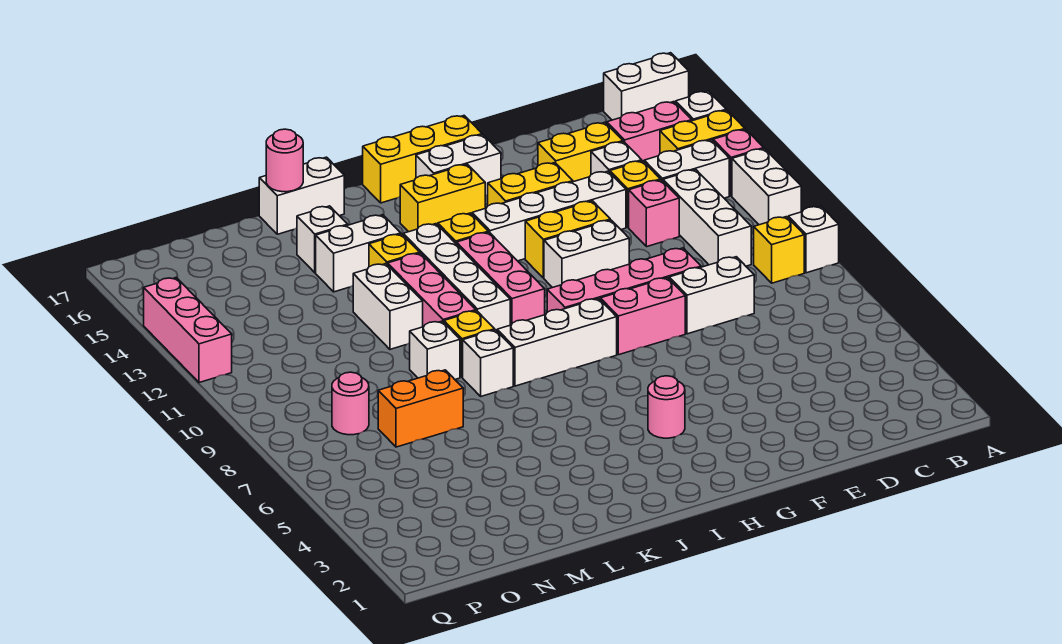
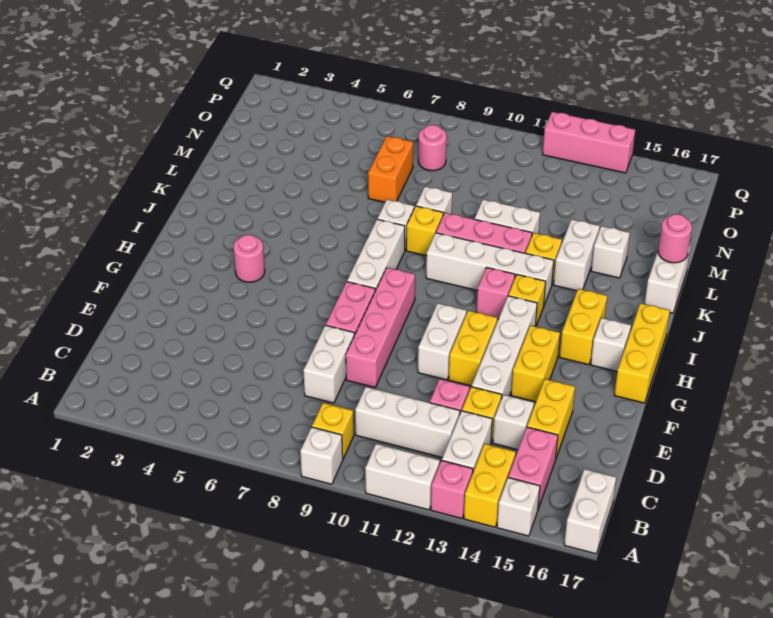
white 1x2 brick [416,135,501,196] -> white 1x1 brick [591,318,631,371]
pink 1x3 brick [457,232,545,325] -> pink 1x1 brick [477,267,515,319]

